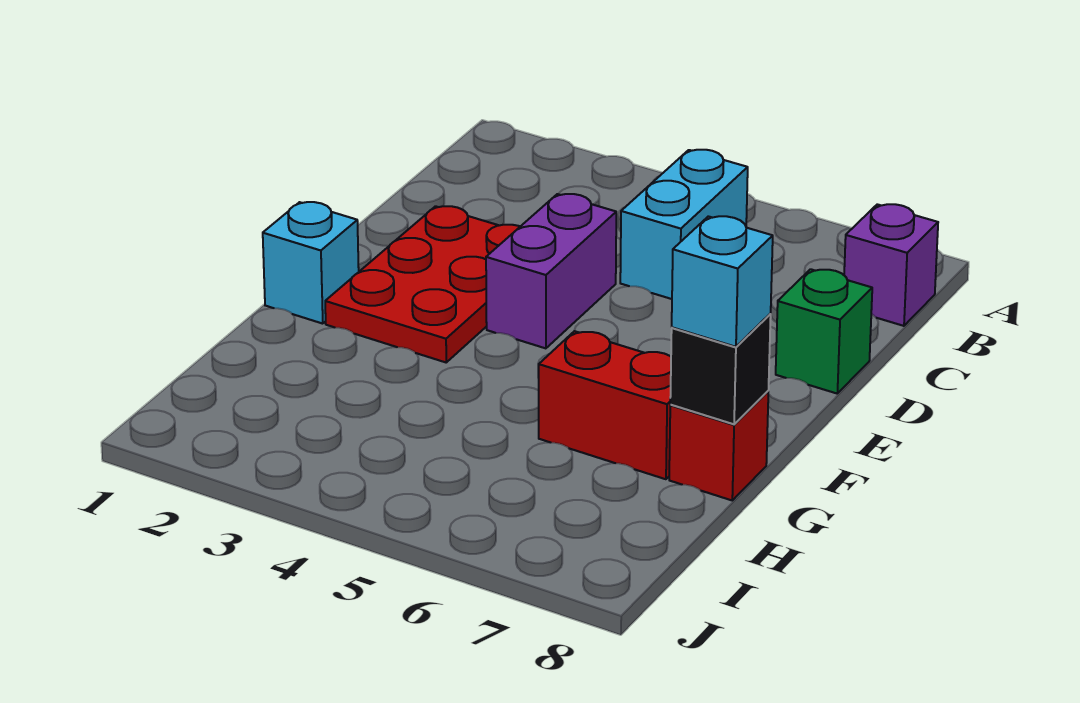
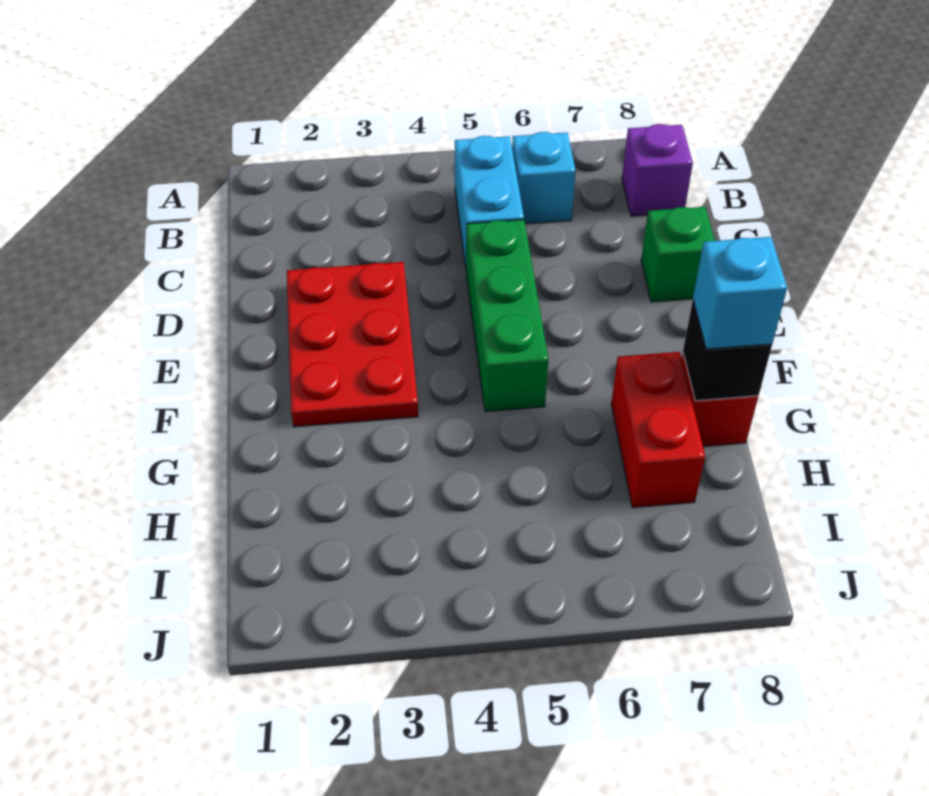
purple 1x2 brick [486,194,616,348] -> none
none -> green 1x3 brick [466,220,548,412]
cyan 1x1 brick [263,202,359,324] -> cyan 1x1 brick moved to [512,132,576,224]
red 1x2 brick [539,331,671,479] -> red 1x2 brick turned to [611,352,705,508]

